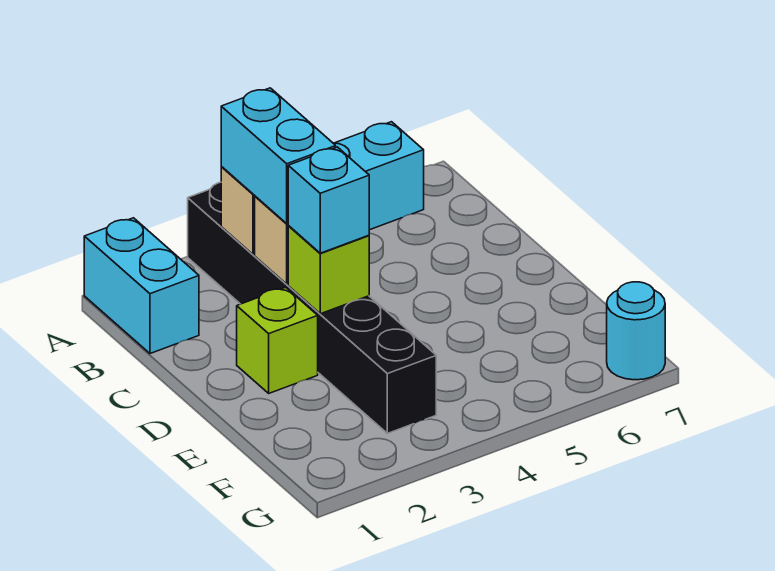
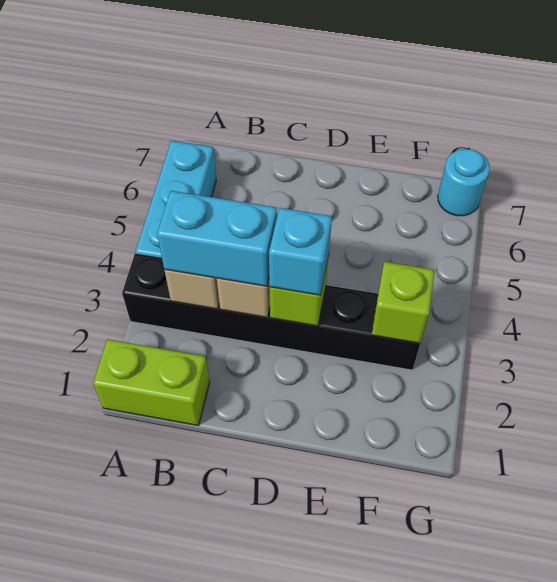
cyan 1x2 brick [84,218,199,354] -> lime 1x2 brick [93,339,210,426]
lime 1x1 brick [237,287,318,393] -> lime 1x1 brick moved to [372,262,435,343]

